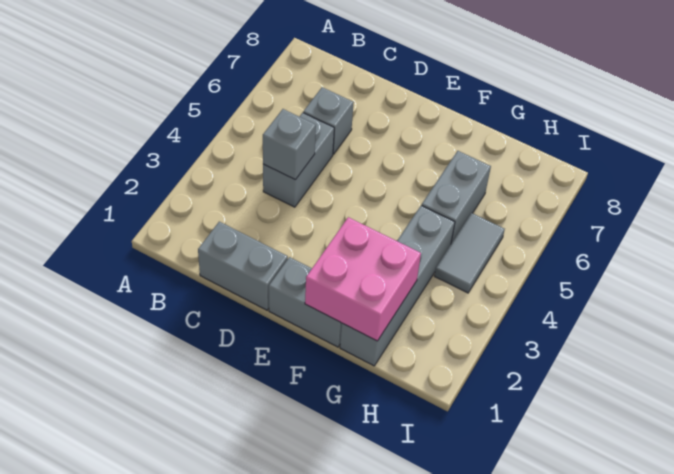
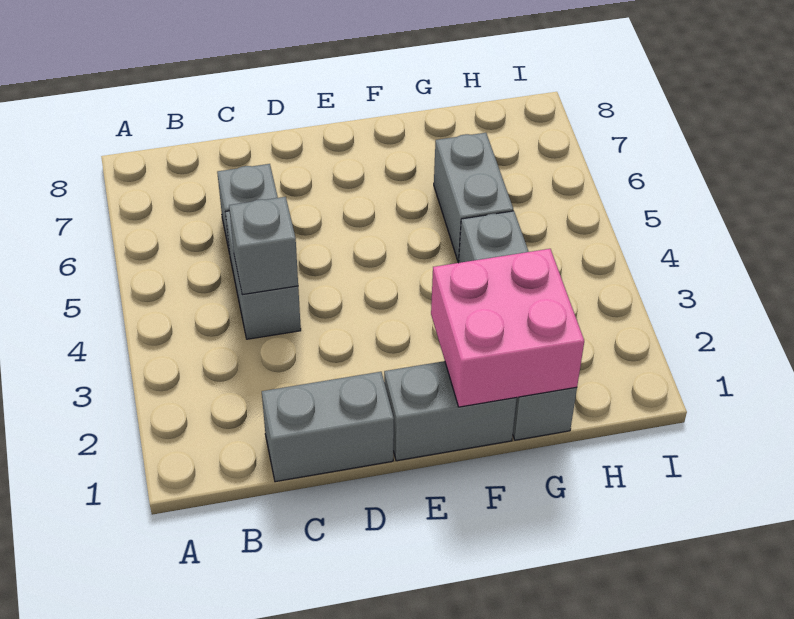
grey 1x2 tile [434,213,505,293] -> none

